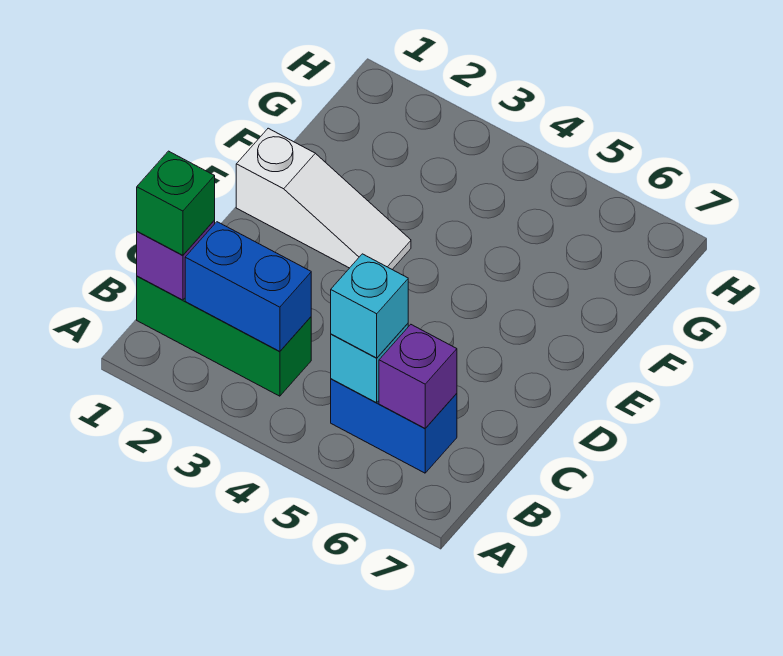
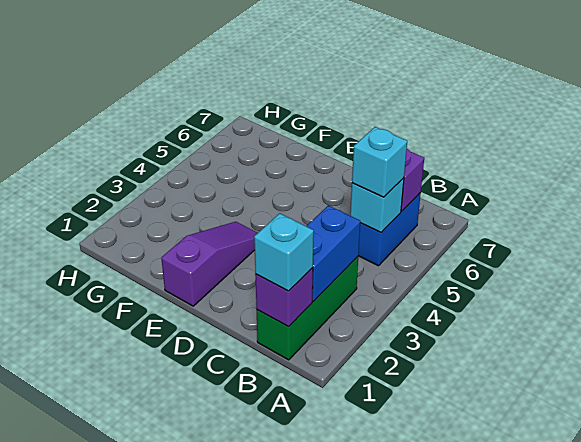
green 1x1 brick [137,151,215,255] -> cyan 1x1 brick [254,213,314,291]
white 1x3 slope [236,128,411,269] -> purple 1x3 slope [161,222,257,306]

